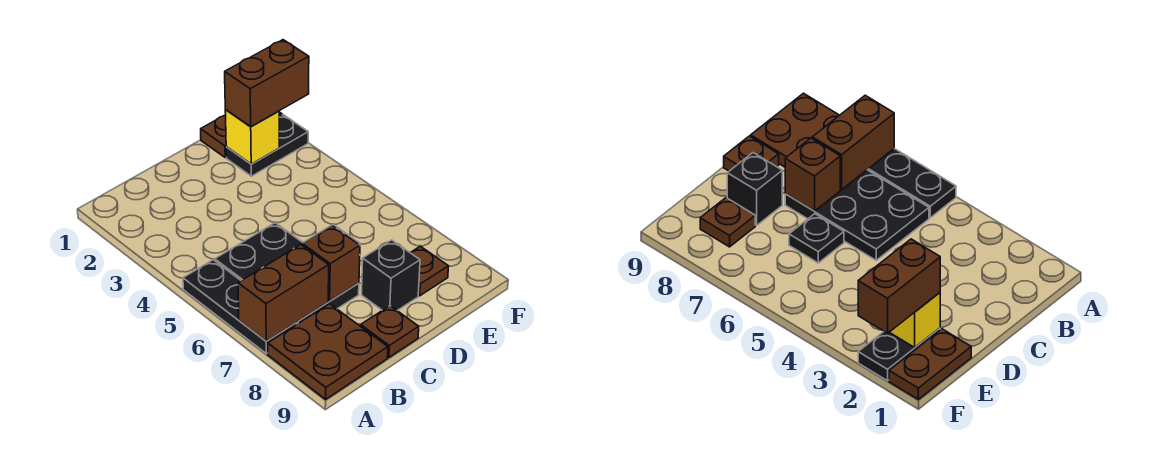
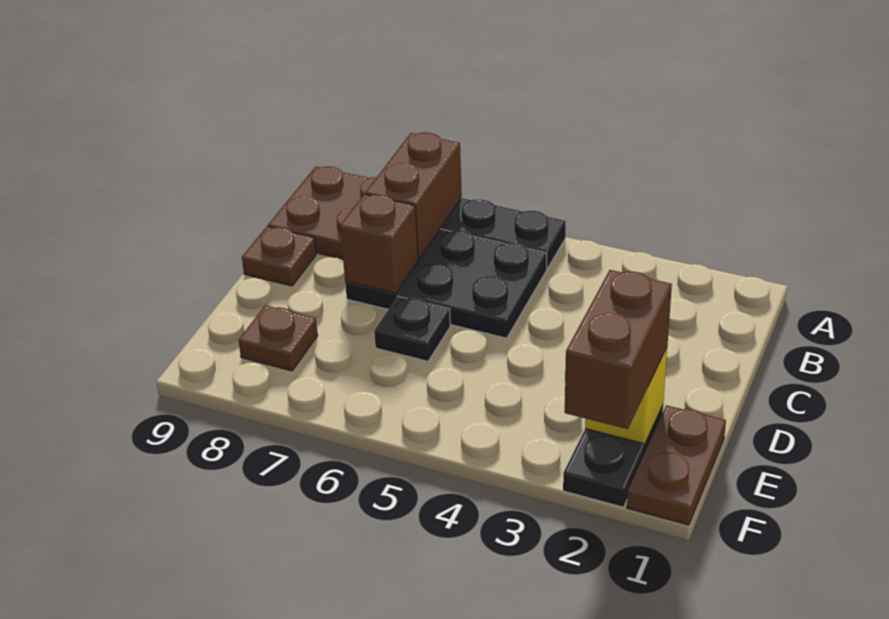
black 1x1 brick [362,240,420,310] -> none

